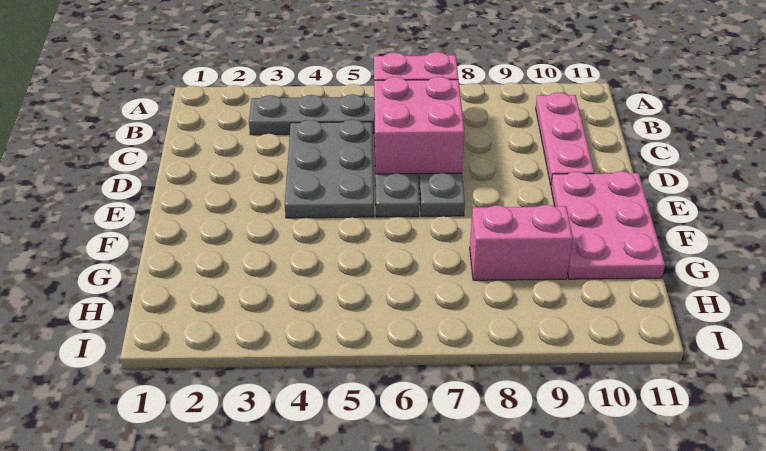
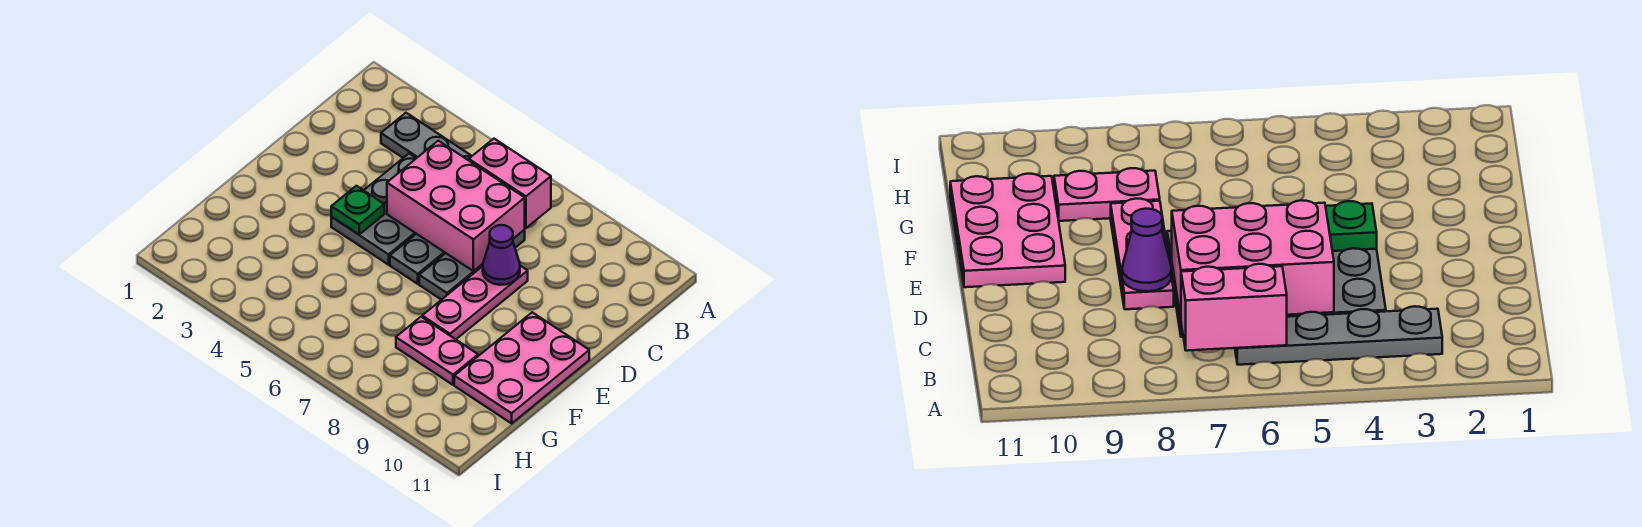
pink 1x3 plate [536,92,594,185] -> pink 1x3 plate moved to [422,266,528,339]
pink 2x2 brick [374,77,464,174] -> pink 2x3 brick [387,141,525,271]
none -> purple 1x1 cone [483,225,520,285]
none -> green 1x1 plate [331,186,384,235]
pink 1x2 brick [470,205,573,280] -> pink 1x2 plate [396,317,478,385]

